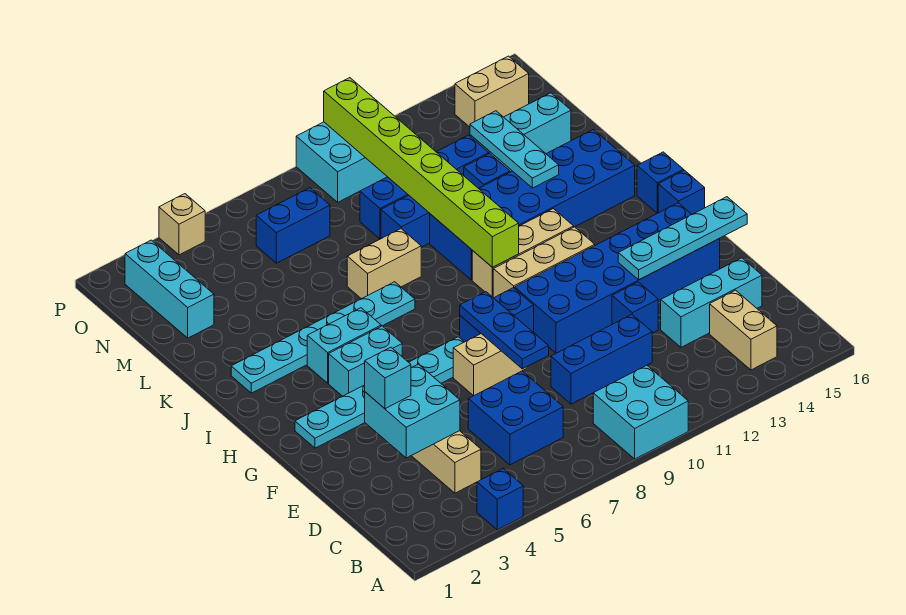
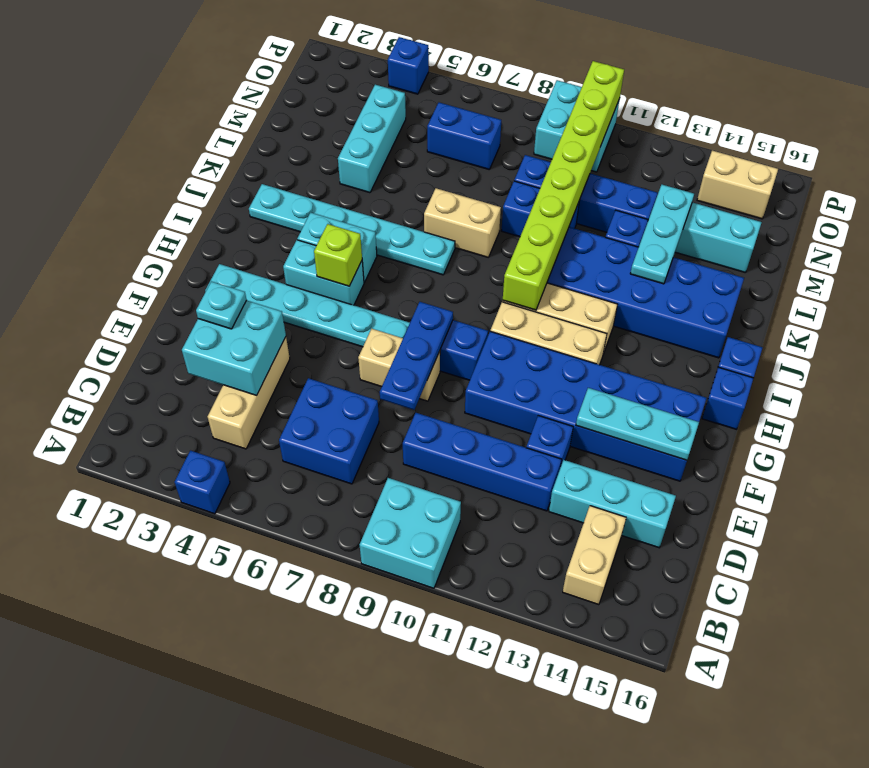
blue 1x3 brick [551,315,652,404] -> blue 1x4 brick [403,413,562,511]
cyan 1x1 brick [365,347,411,409] -> cyan 1x1 plate [196,281,246,329]
cyan 1x4 plate [618,197,747,280] -> cyan 1x3 plate [576,388,699,460]
none -> lime 1x1 brick [314,224,362,286]
cyan 1x3 brick [125,240,214,338] -> cyan 1x3 brick moved to [338,85,406,193]
tan 1x1 brick [159,194,205,255] -> blue 1x1 brick [388,37,429,94]

